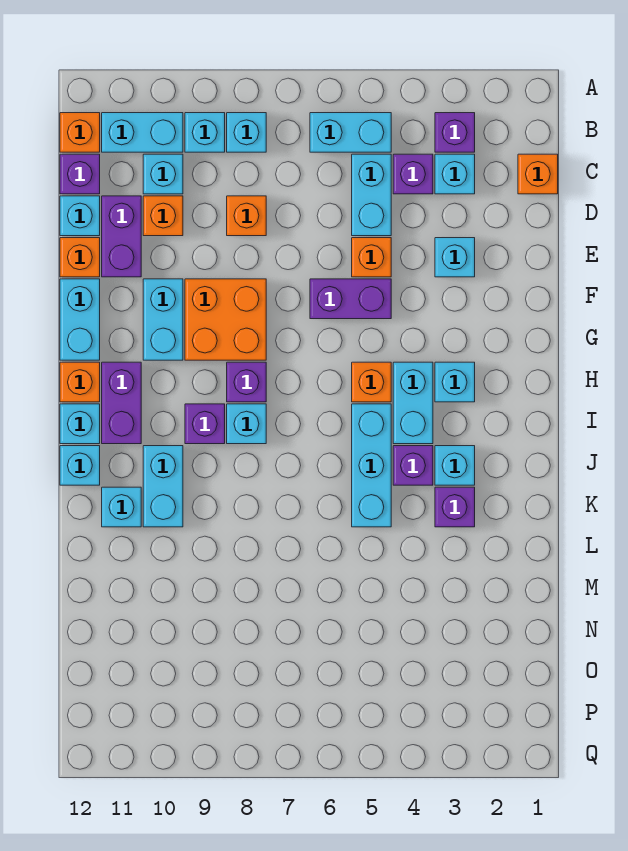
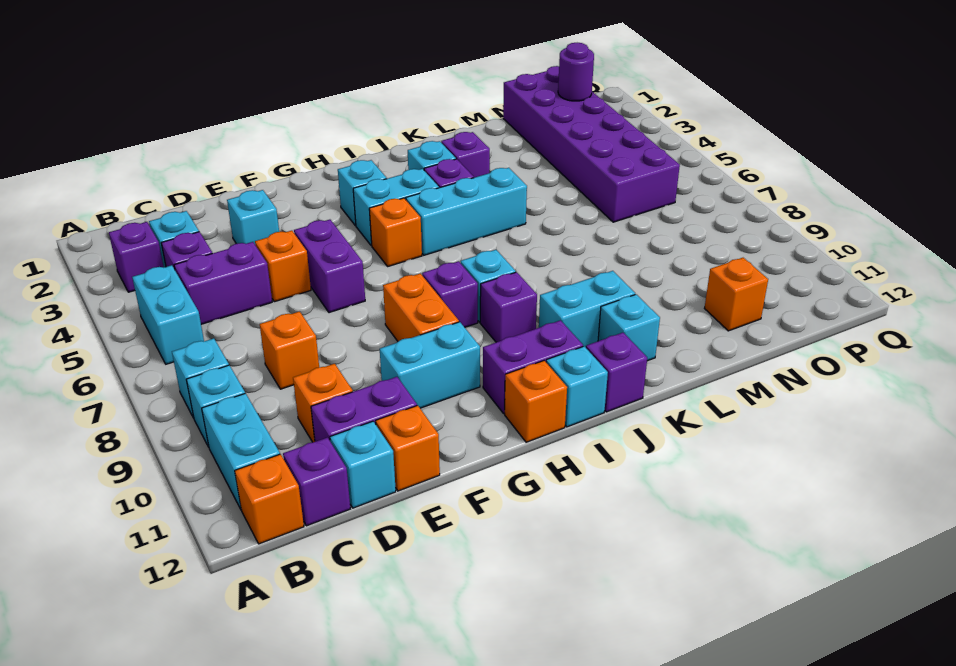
orange 1x1 brick [518,154,558,194] -> orange 1x1 brick moved to [704,258,768,331]
cyan 1x2 brick [352,154,391,236] -> purple 1x2 brick [174,242,272,324]
cyan 1x1 brick [143,154,183,194] -> none
orange 2x2 brick [185,279,266,360] -> orange 1x2 brick [383,274,459,341]
cyan 1x2 brick [60,279,100,360] -> none
cyan 1x1 brick [60,446,100,485] -> purple 1x1 brick [586,333,647,412]
none -> purple 2x6 brick [503,66,680,222]
none -> purple 1x1 round brick [558,43,594,101]

